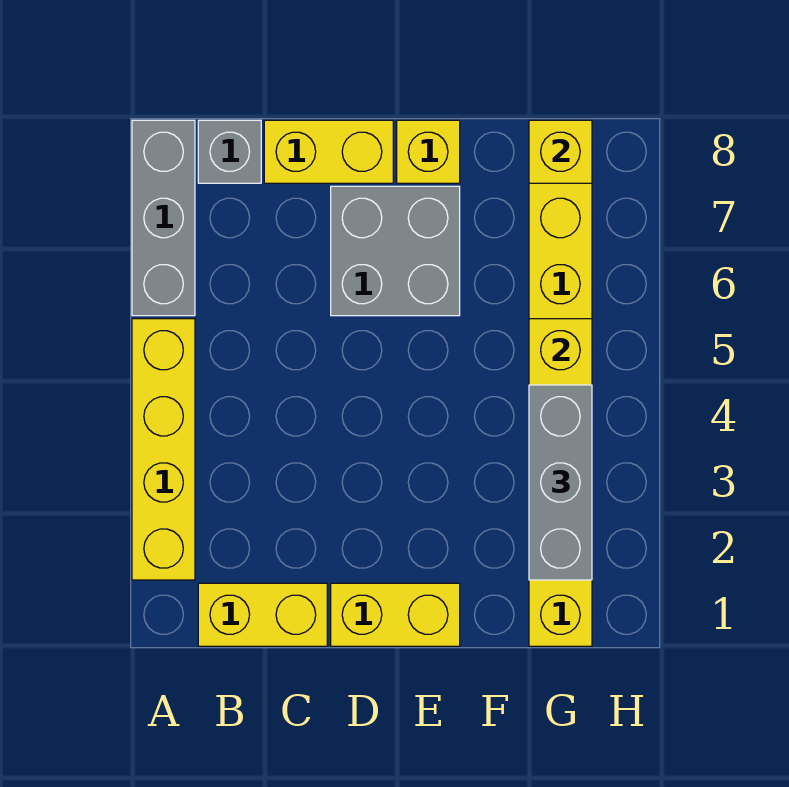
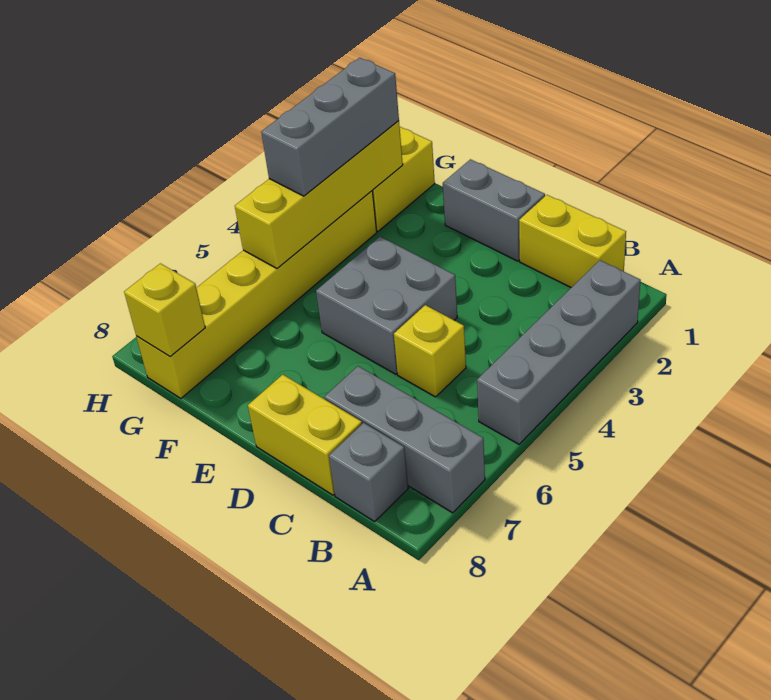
yellow 1x4 brick [132,319,195,580] -> grey 1x4 brick [477,260,641,444]
grey 1x3 brick [132,120,195,316] -> grey 1x3 brick turned to [324,366,485,513]
yellow 1x2 brick [331,583,460,646] -> grey 1x2 brick [443,159,545,261]
grey 2x2 brick [331,186,460,316] -> grey 2x2 brick moved to [316,237,457,374]
yellow 1x1 brick [397,120,460,183] -> yellow 1x1 brick moved to [394,305,466,397]

